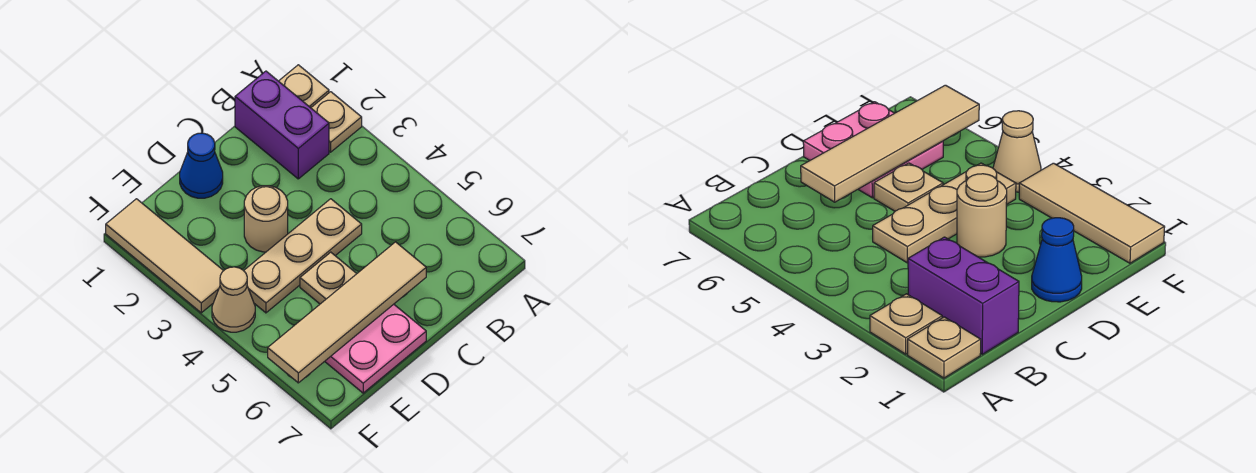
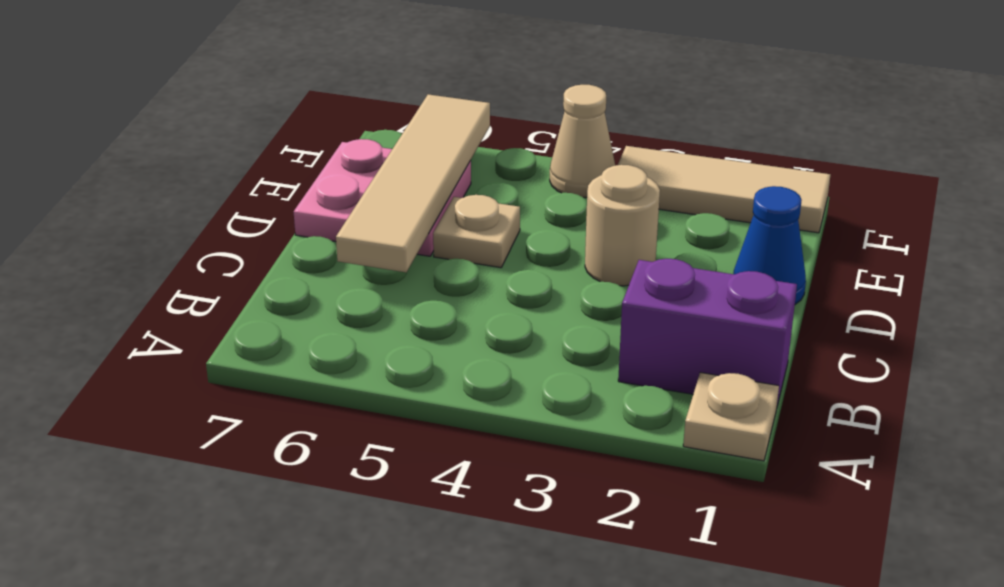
tan 1x1 plate [311,92,362,152] -> none
tan 1x3 plate [244,199,362,313] -> none

